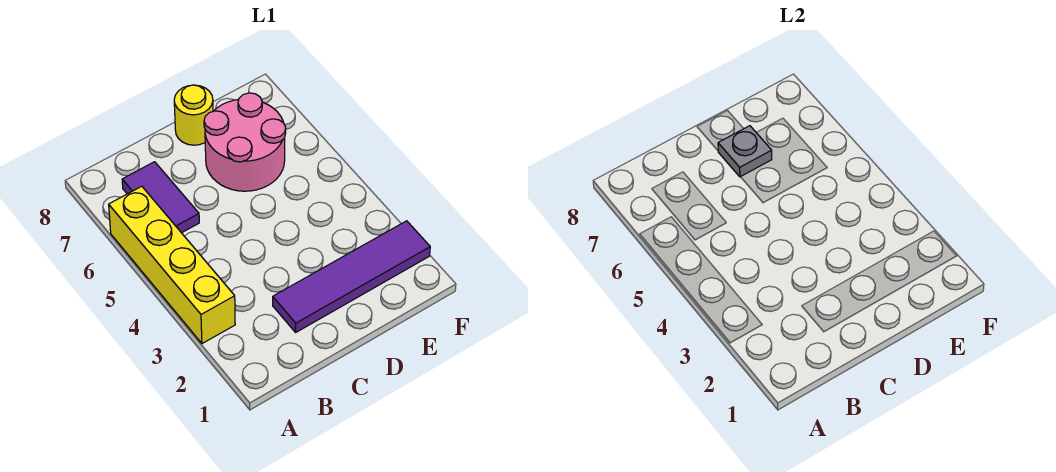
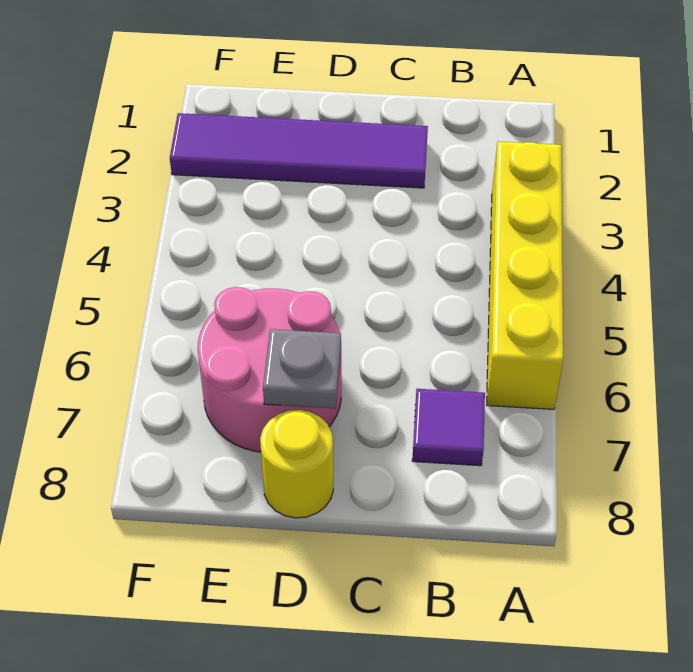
purple 1x2 tile [122,162,199,233] -> purple 1x1 tile [412,389,485,466]

